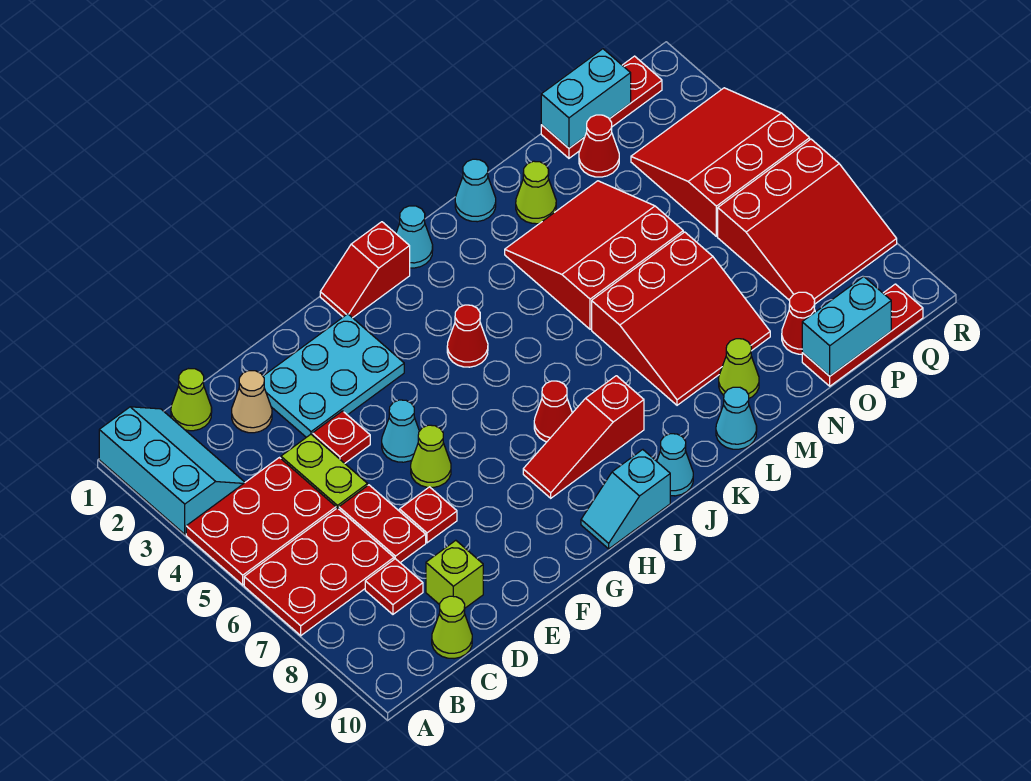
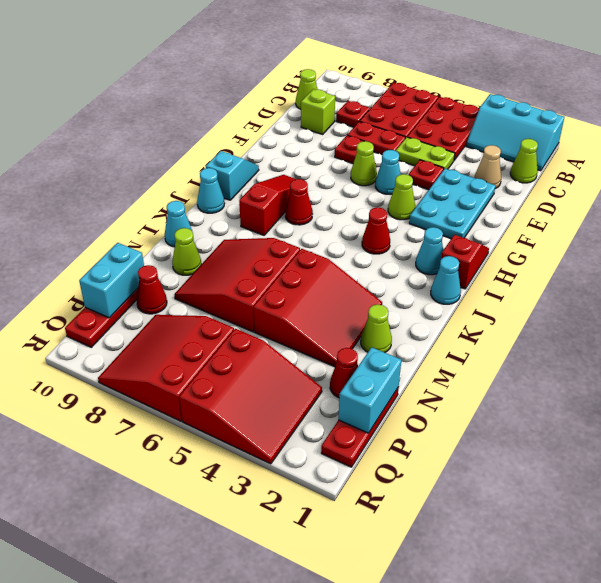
none -> lime 1x1 cone [388,174,415,220]
cyan 1x1 cone [455,159,496,222] -> cyan 1x1 cone moved to [416,227,443,275]

